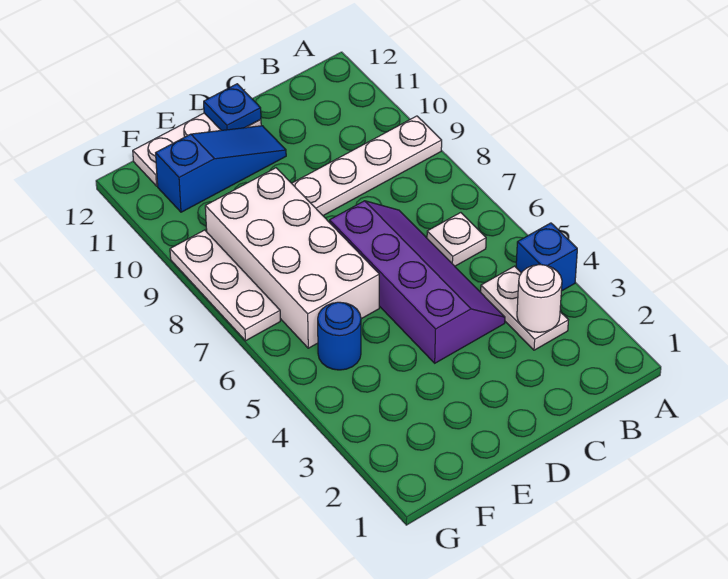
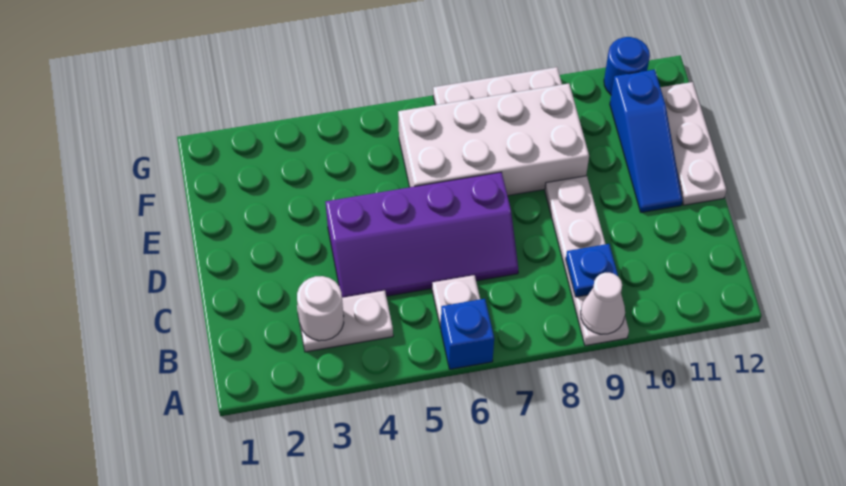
blue 1x1 brick [516,223,577,291] -> blue 1x1 brick moved to [441,299,494,369]
none -> white 1x1 cone [581,273,625,334]
blue 1x1 plate [204,84,261,130] -> blue 1x1 plate moved to [566,244,618,297]
blue 1x1 round brick [318,302,361,370] -> blue 1x1 round brick moved to [604,37,650,95]

